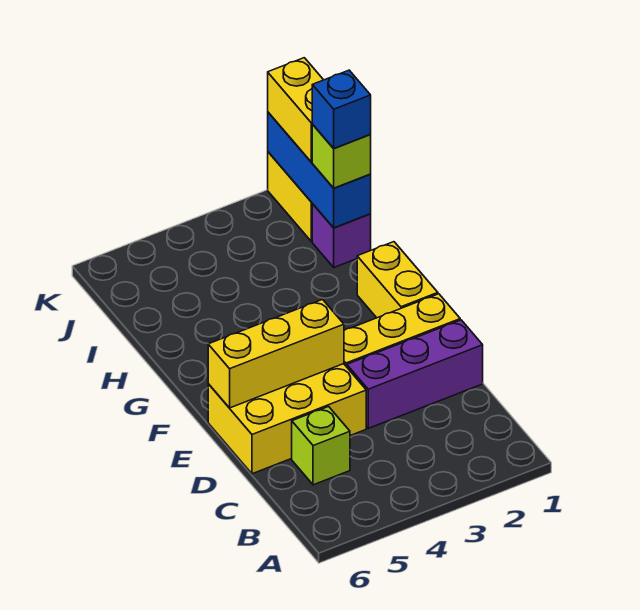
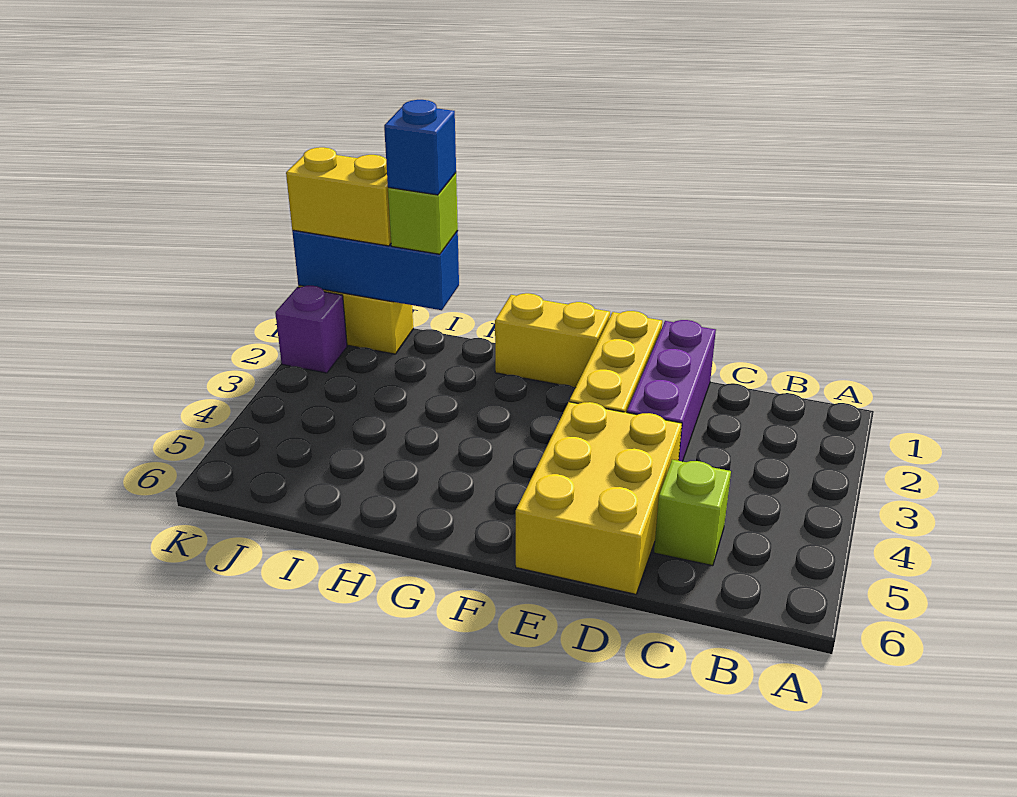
yellow 1x3 brick [208,300,344,408] -> none
purple 1x1 brick [312,204,371,267] -> purple 1x1 brick moved to [275,286,347,373]

